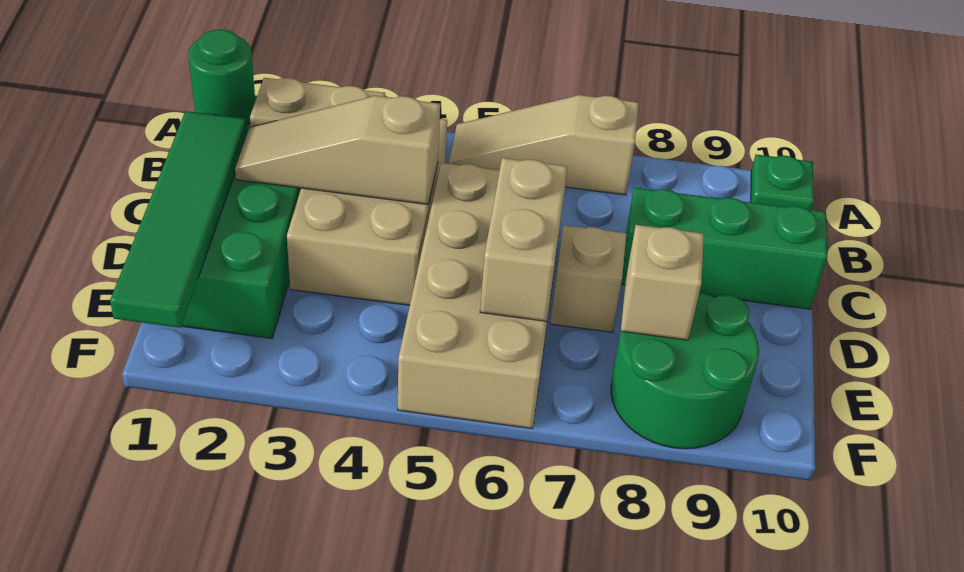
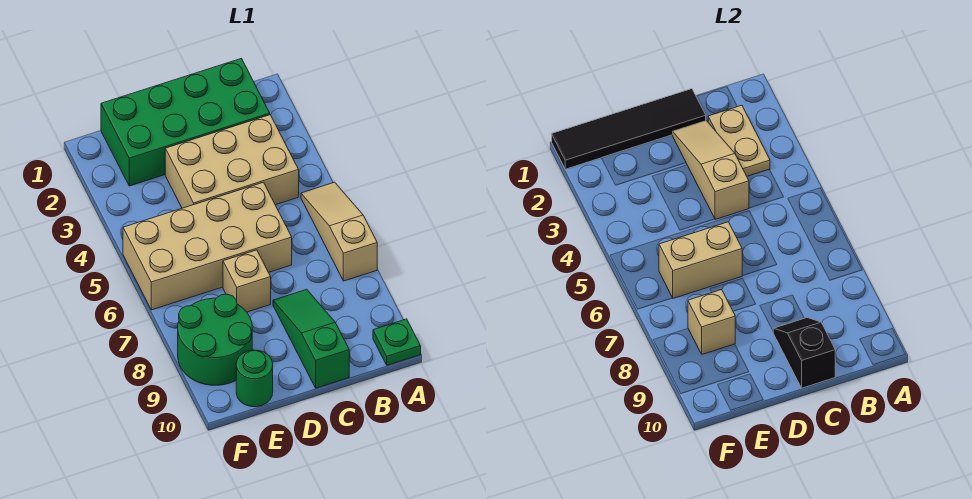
green 1x1 round brick [188,30,255,125] -> green 1x1 round brick moved to [236,350,273,407]
green 1x4 tile [110,111,247,328] -> black 1x4 tile [552,89,706,169]
green 1x3 brick [621,188,827,309] -> green 1x3 slope [273,289,349,388]
none -> black 1x2 slope [773,318,835,388]

